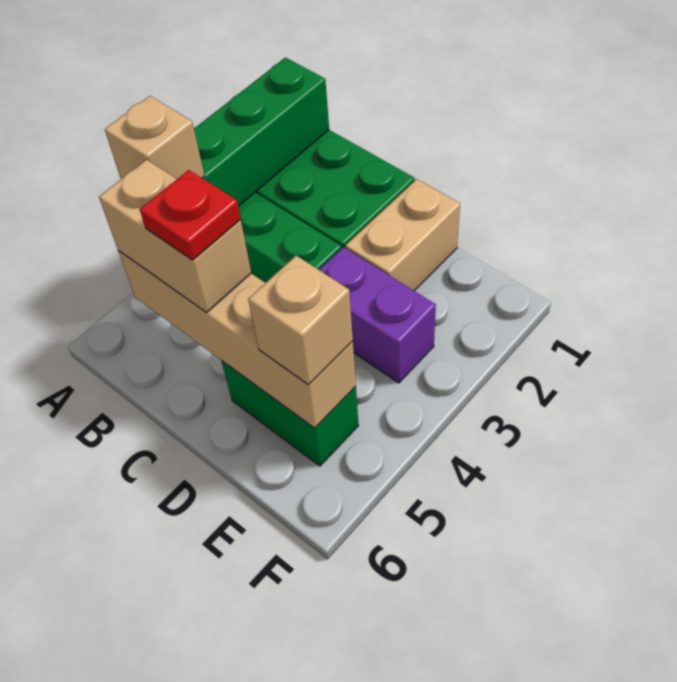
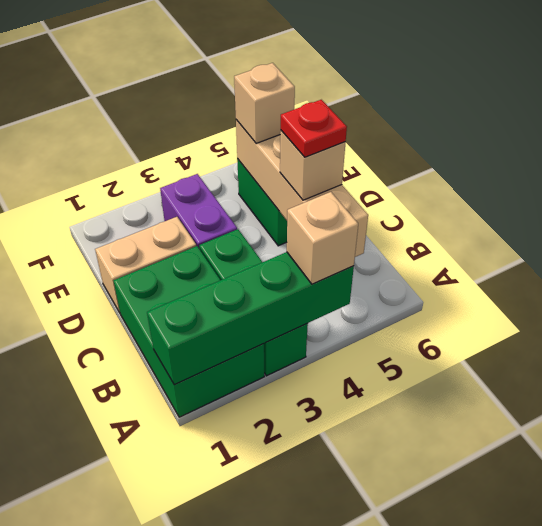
tan 1x2 brick [99,160,251,313] -> tan 1x1 brick [280,131,346,200]

